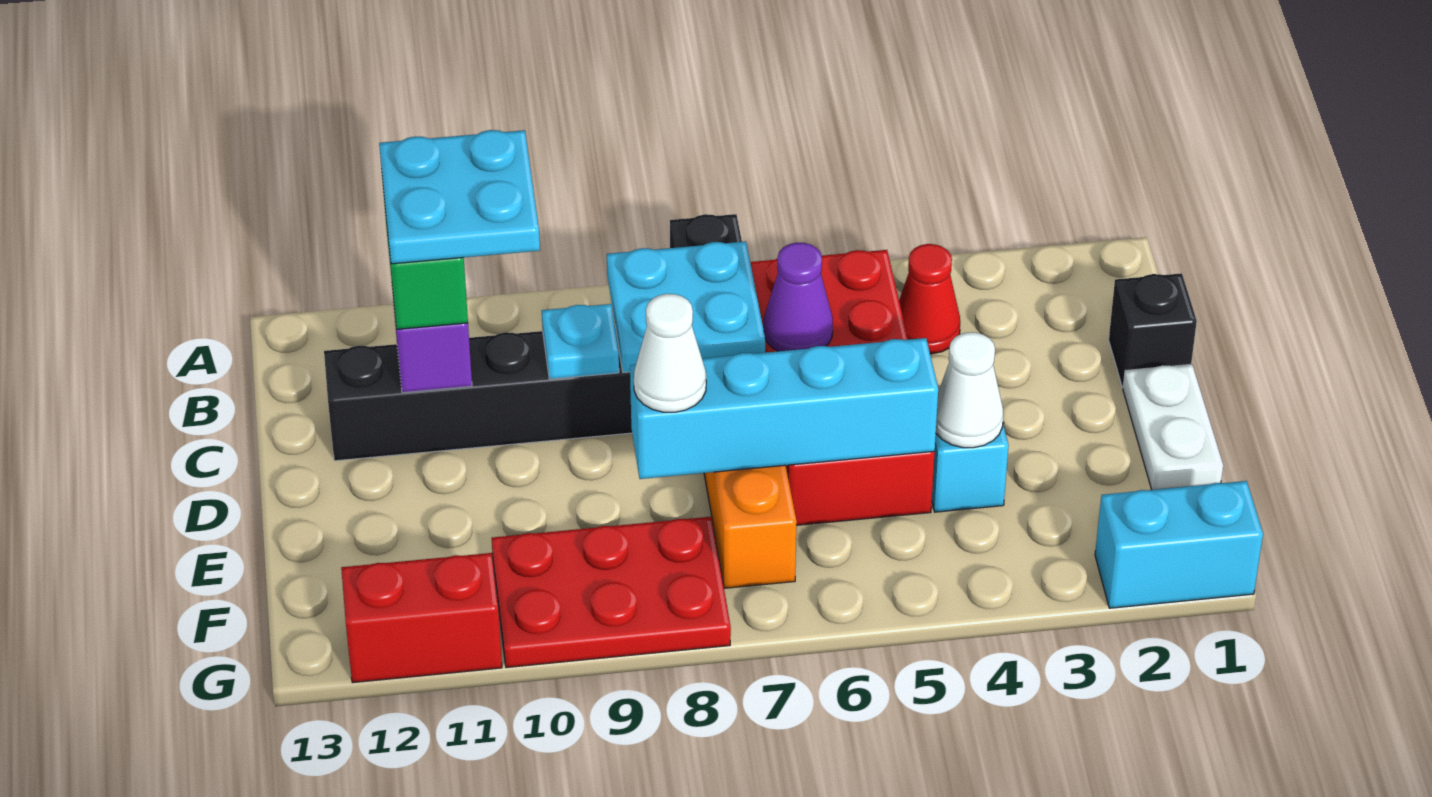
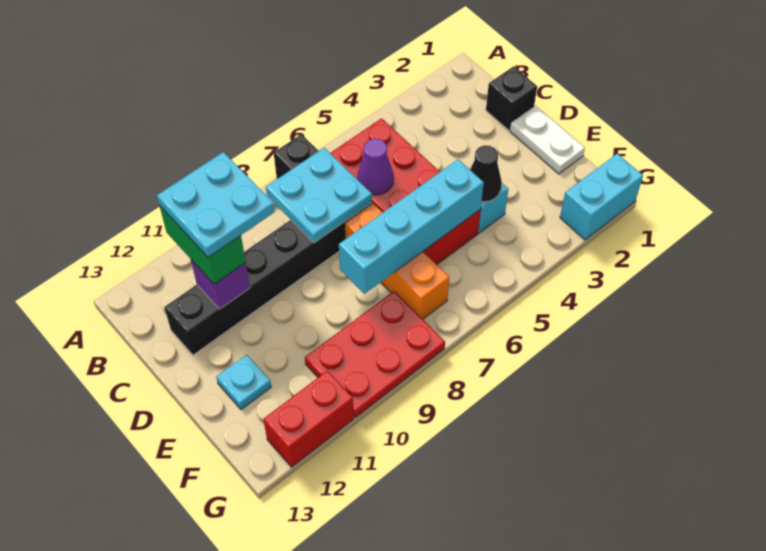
red 1x1 cone [899,244,960,354] -> none
cyan 1x1 plate [542,304,619,379] -> cyan 1x1 plate moved to [216,355,271,410]
white 1x1 cone [936,332,1003,448] -> black 1x1 cone [470,145,502,202]
white 1x1 cone [634,294,706,412] -> none

